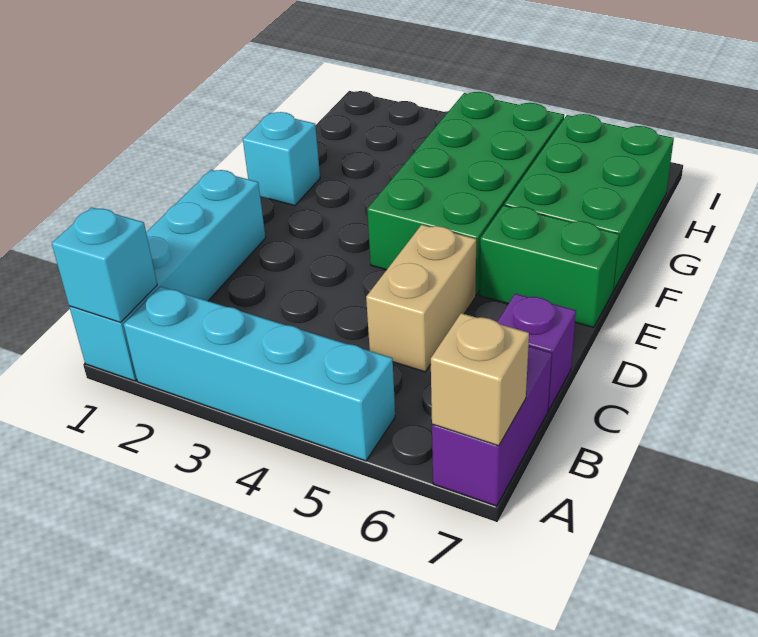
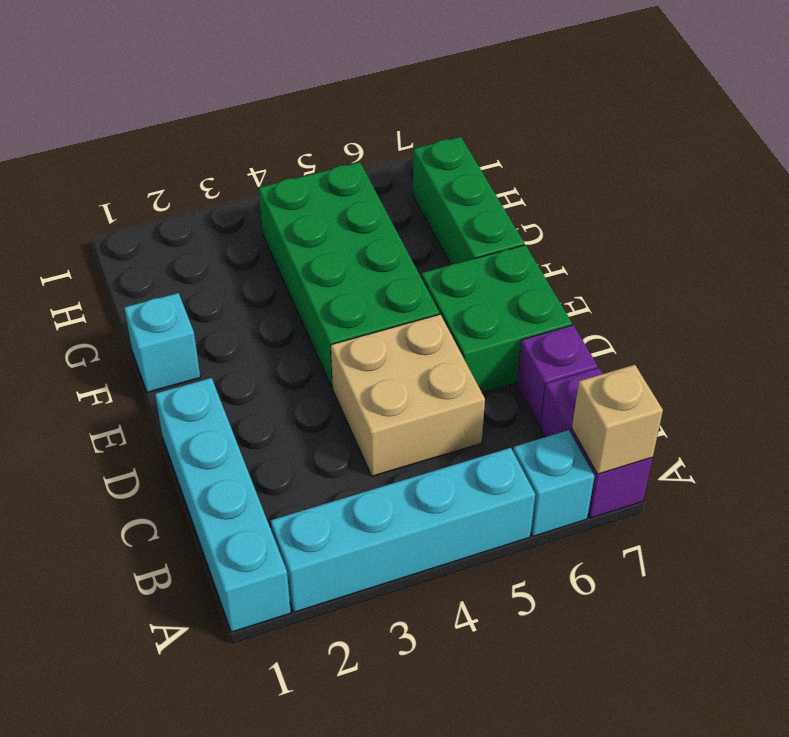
cyan 1x1 brick [52,207,157,322] -> cyan 1x1 brick moved to [513,430,594,536]
tan 1x2 brick [366,225,476,372] -> tan 2x2 brick [331,314,485,476]
green 1x2 brick [480,205,619,328] -> green 2x2 brick [422,245,572,393]
green 2x3 brick [504,114,674,290] -> green 1x3 brick [413,137,524,264]

